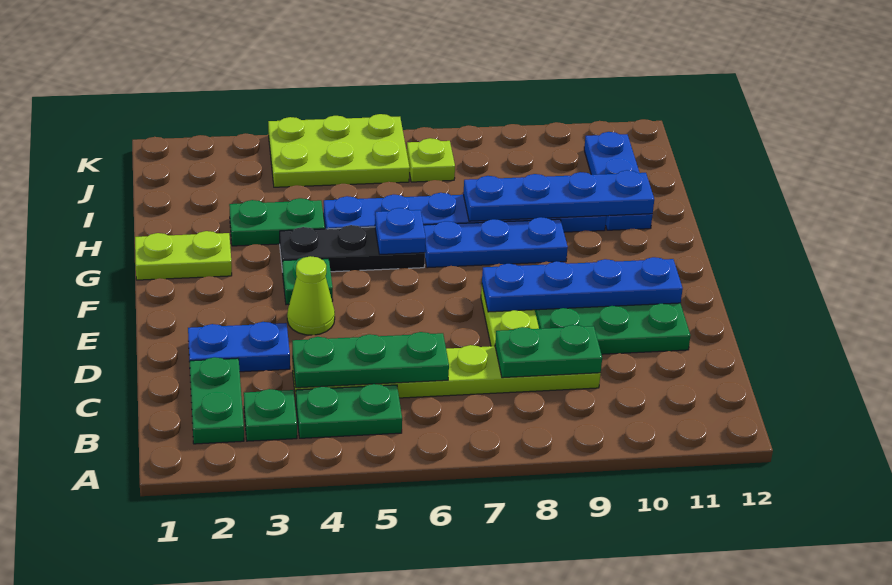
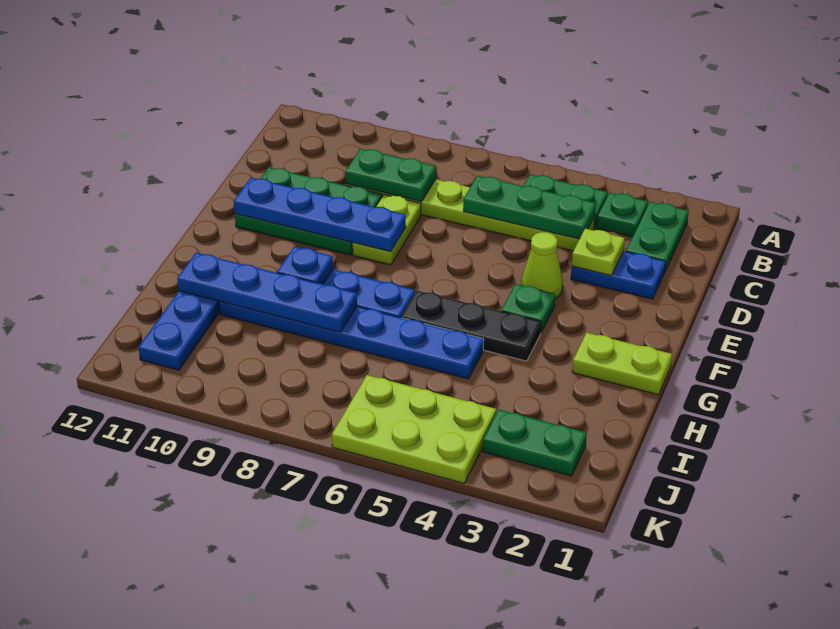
blue 1x1 plate [375,208,426,254] -> blue 1x1 plate moved to [277,246,333,284]
green 1x2 plate [229,198,325,246] -> green 1x2 plate moved to [483,410,587,476]
lime 1x1 plate [407,138,455,182] -> lime 1x1 plate moved to [572,229,625,275]

